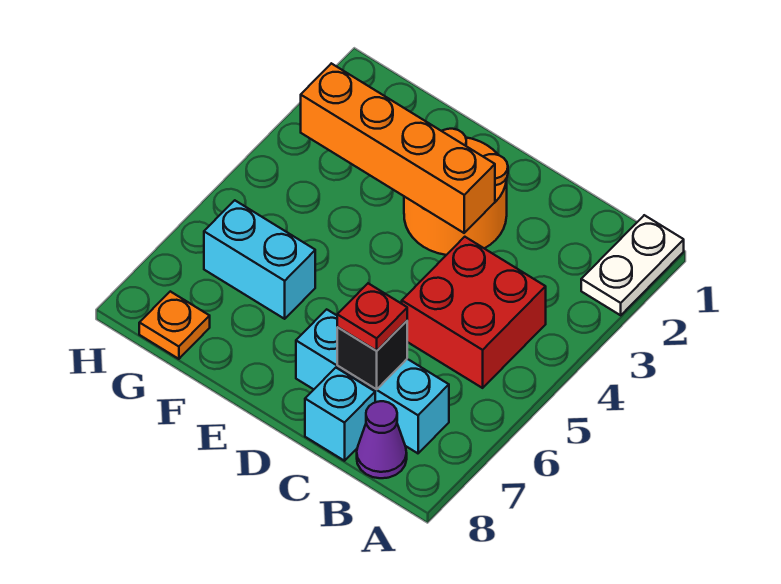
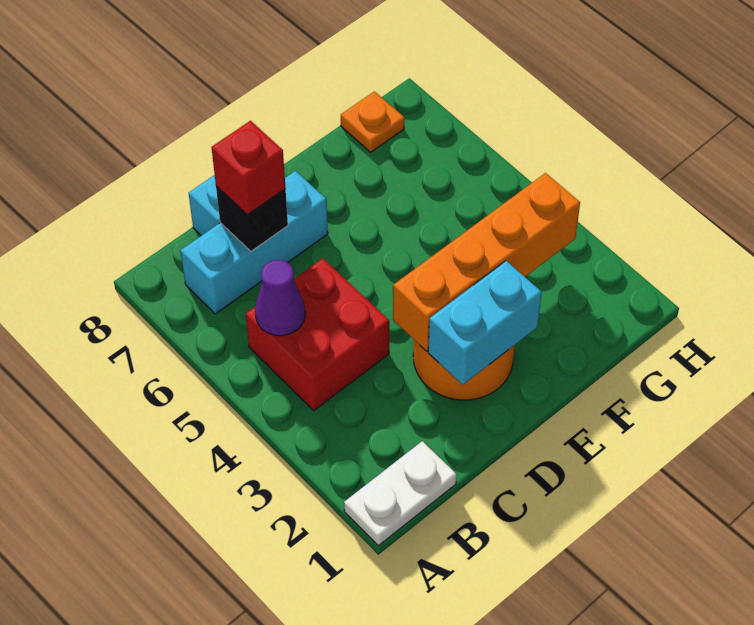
white 1x2 plate [581,215,684,315] -> white 1x2 plate turned to [344,441,457,546]
purple 1x1 cone [357,401,407,478] -> purple 1x1 cone moved to [255,260,305,336]
red 1x1 plate [337,283,407,351] -> red 1x1 brick [212,121,286,215]
cyan 1x2 brick [204,200,315,319] -> cyan 1x2 brick moved to [428,261,542,385]

